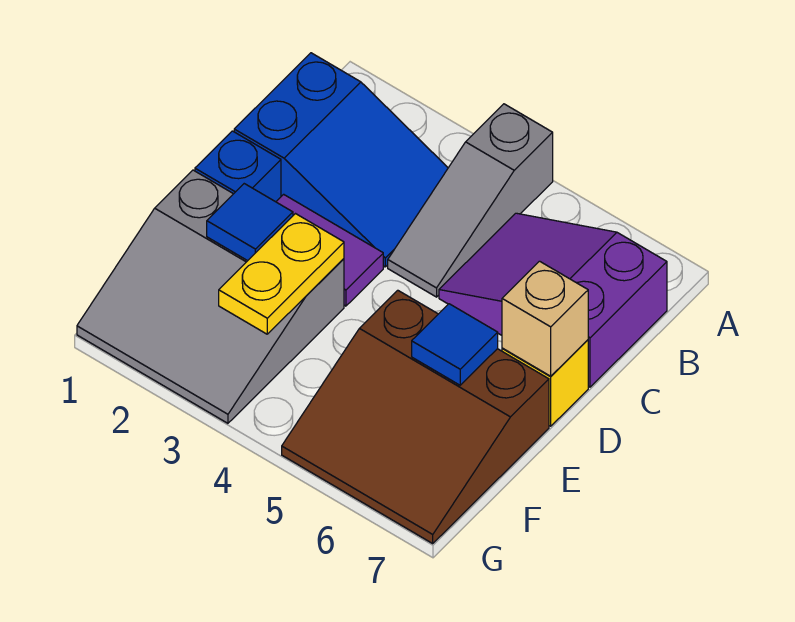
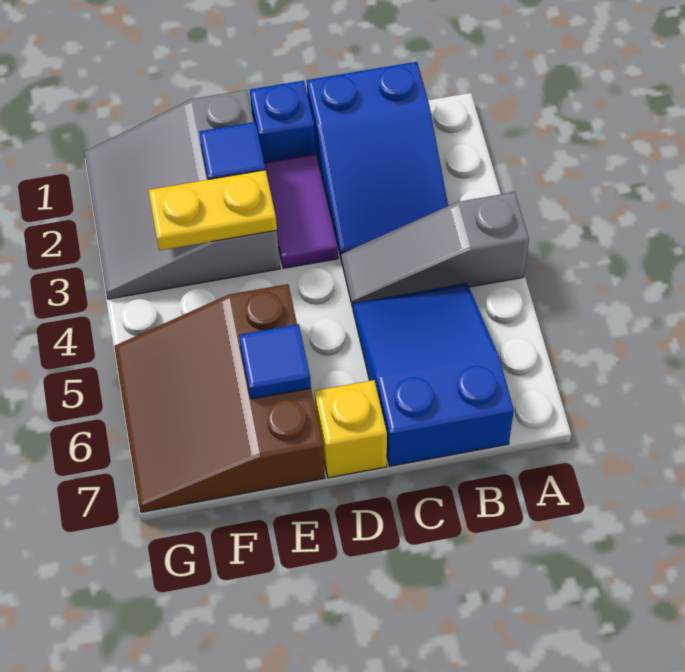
purple 2x3 slope [439,213,667,387] -> blue 2x3 slope [353,283,514,466]
tan 1x1 brick [502,261,588,376] -> none

